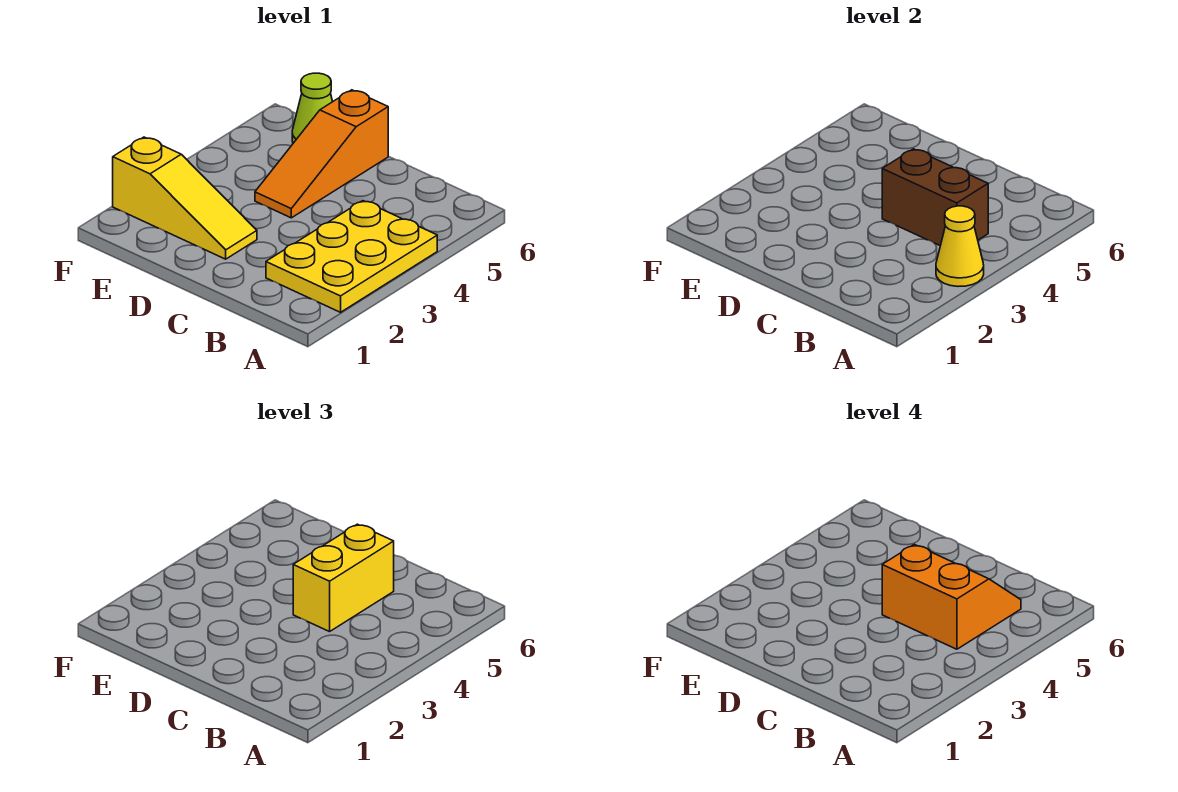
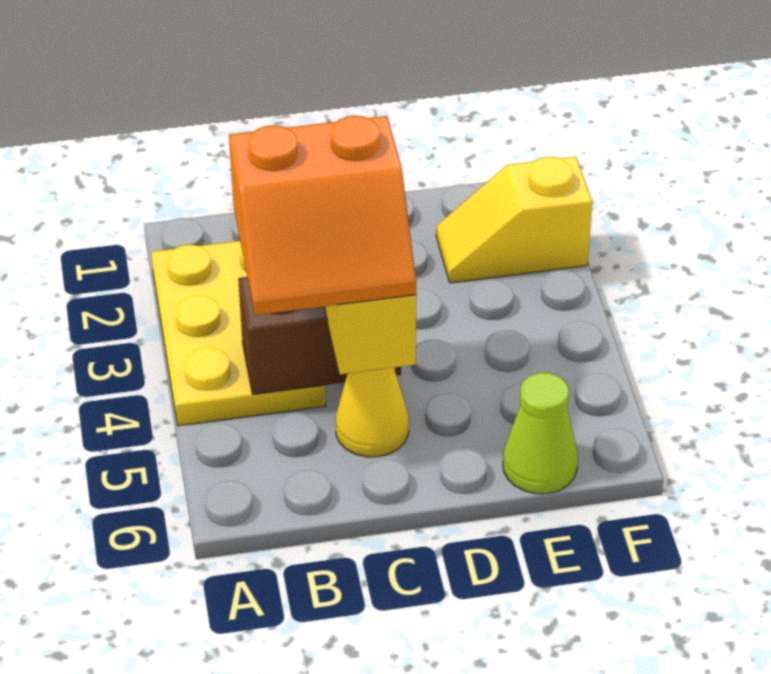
yellow 1x1 cone [936,206,984,286] -> yellow 1x1 cone moved to [336,367,409,457]
yellow 1x3 slope [113,137,257,259] -> yellow 1x2 slope [436,157,592,283]
orange 1x3 slope [255,90,388,218] -> none

